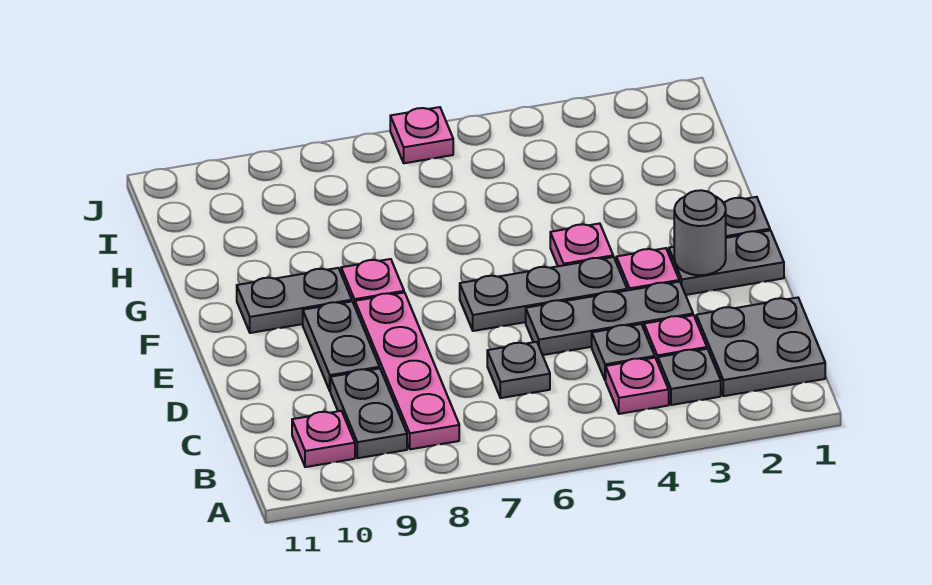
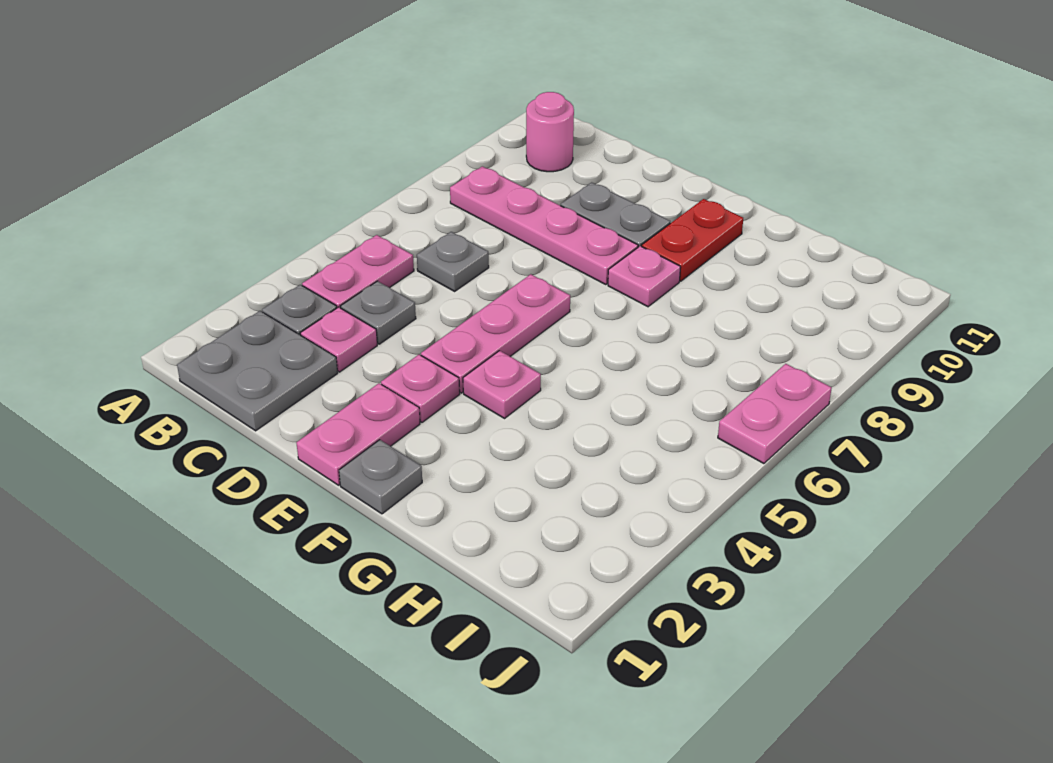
pink 1x1 plate [606,358,669,414] -> pink 1x2 plate [302,235,414,308]
grey 1x2 plate [330,368,407,458] -> none
pink 1x1 plate [292,411,355,467] -> pink 1x1 round brick [526,92,574,172]
grey 1x3 plate [526,282,693,355] -> none
grey 1x2 plate [669,230,784,295] -> pink 1x2 plate [296,383,420,485]
grey 1x1 round brick [674,190,726,275] -> none
grey 1x3 plate [460,257,627,331] -> pink 1x3 plate [421,274,570,393]
grey 1x2 plate [237,268,352,333] -> red 1x2 plate [642,199,743,281]
pink 1x1 plate [390,107,453,163] -> pink 1x2 plate [718,364,832,464]

